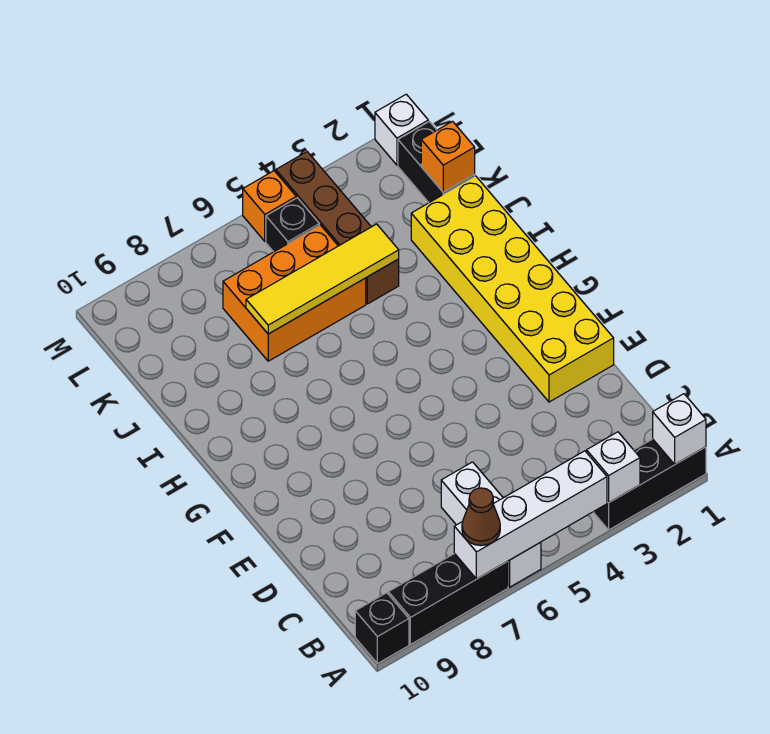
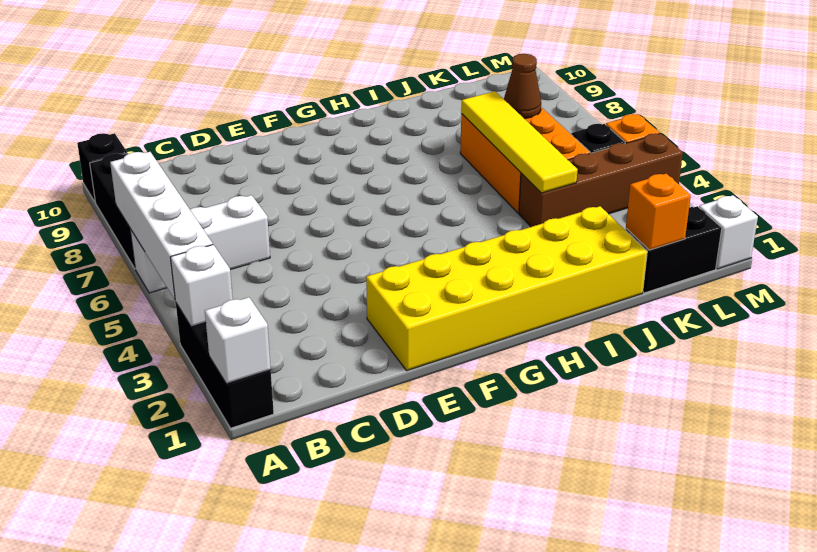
brown 1x1 cone [462,488,500,546] -> brown 1x1 cone moved to [504,54,541,118]

